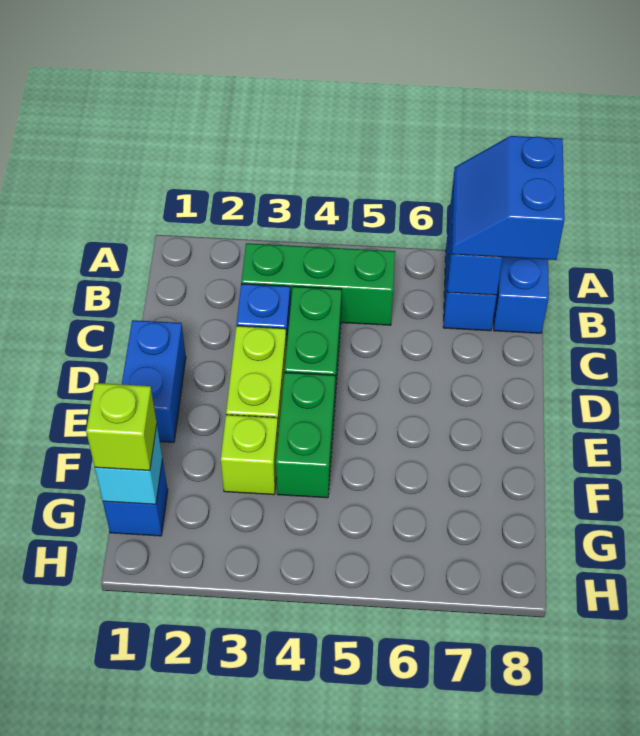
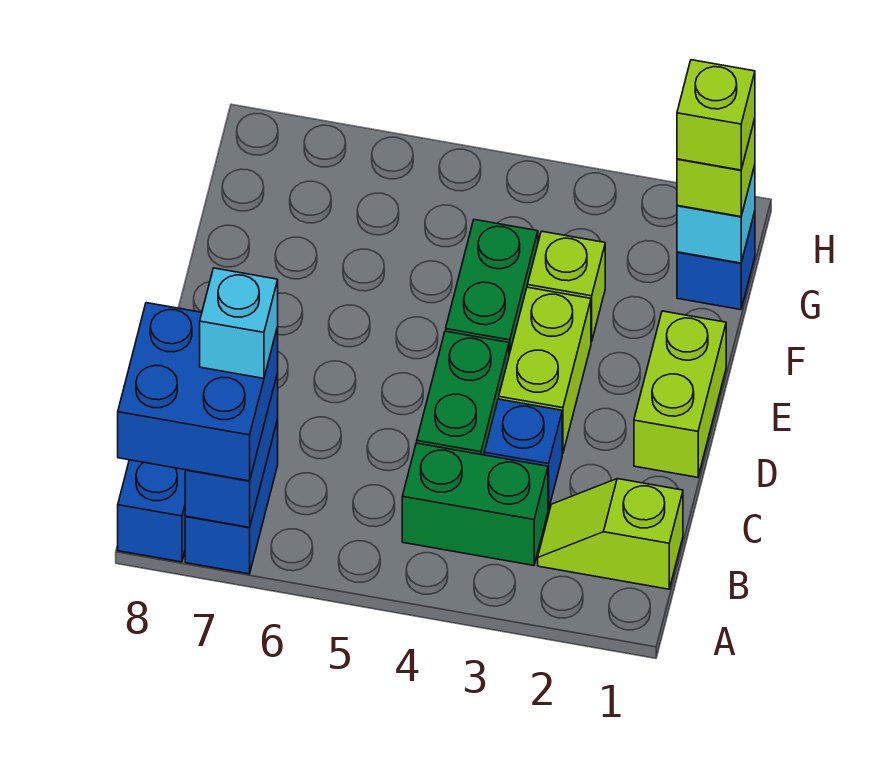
blue 2x2 slope [452,136,565,260] -> blue 2x2 brick [118,303,278,481]
none -> lime 1x2 slope [538,479,683,589]
green 1x3 brick [241,243,395,325] -> green 1x2 brick [402,443,548,566]
none -> cyan 1x1 brick [200,268,278,378]
blue 1x2 brick [122,320,186,442] -> lime 1x2 brick [634,311,726,477]
none -> lime 1x1 brick [677,60,755,170]

